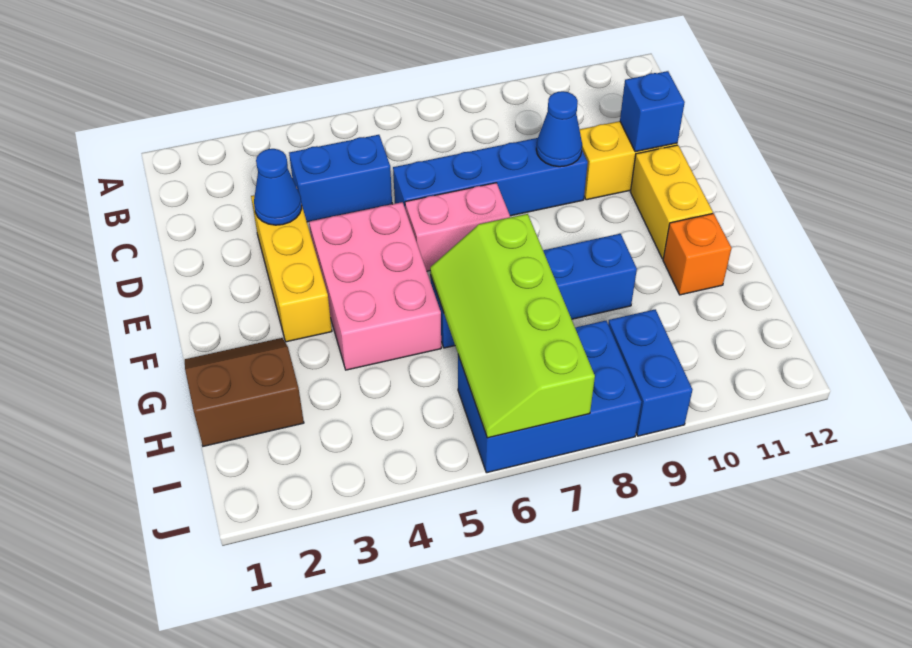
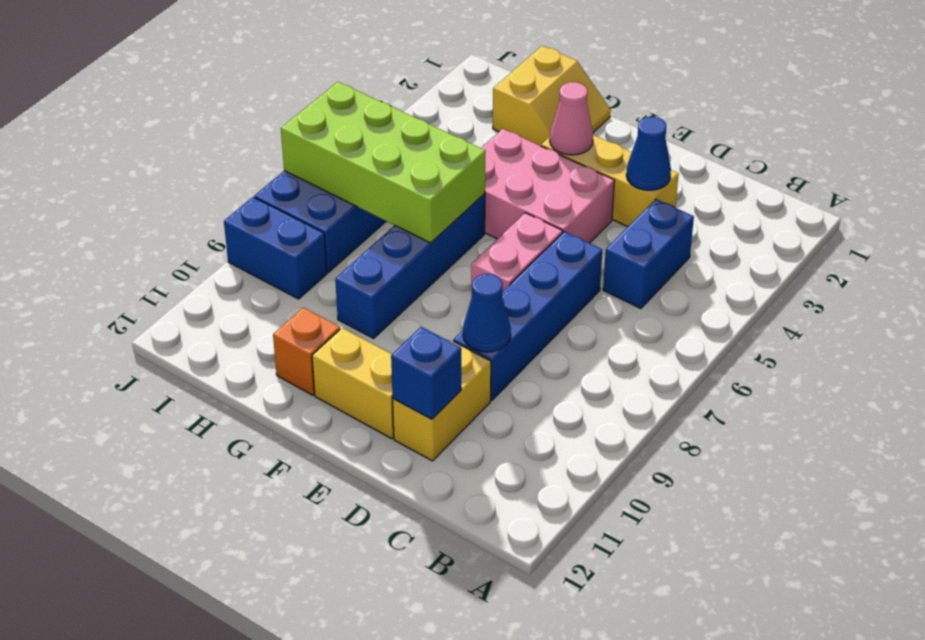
none -> pink 1x1 cone [550,82,593,155]
brown 2x2 slope [185,338,304,446] -> yellow 2x2 slope [493,46,611,146]
lime 2x4 slope [430,214,595,438] -> lime 2x4 brick [281,82,486,243]

